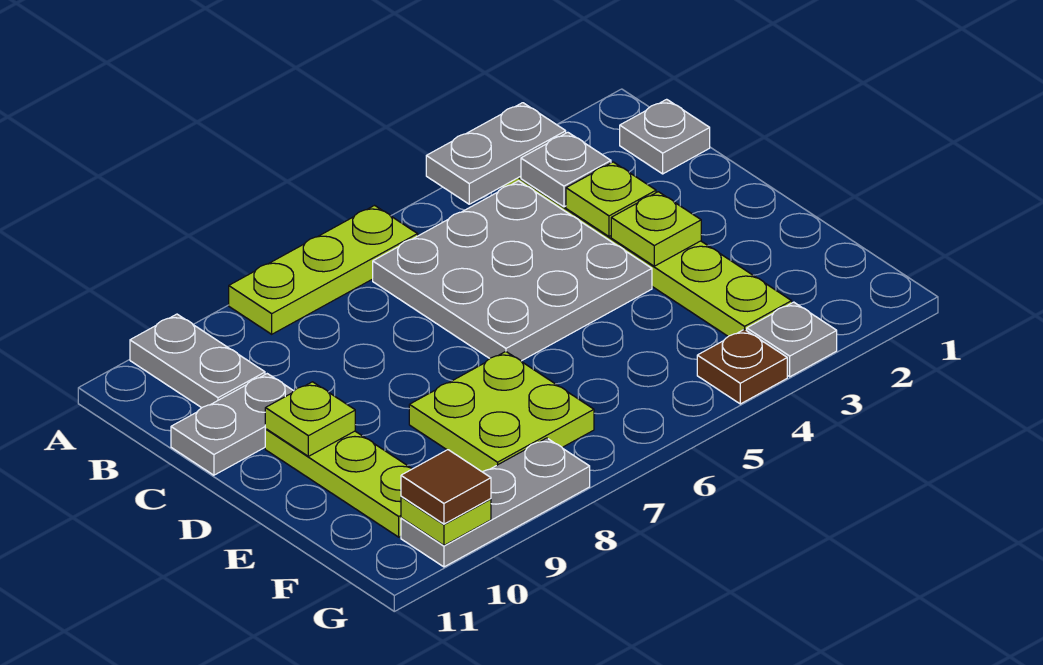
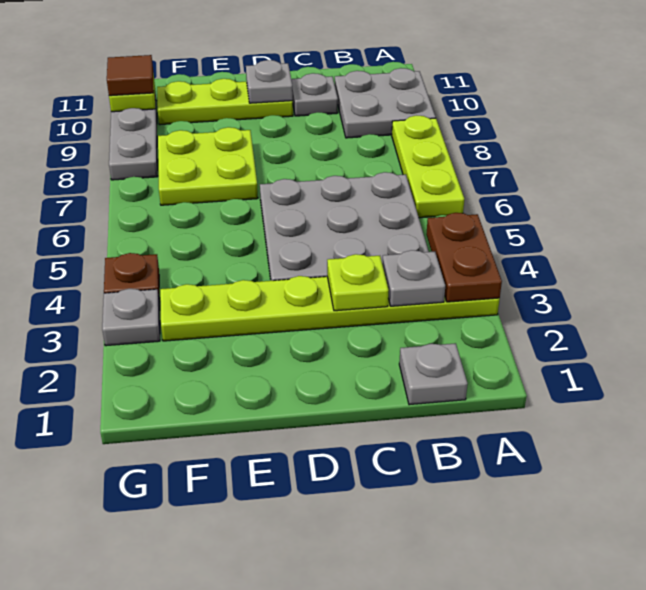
grey 1x2 plate [426,103,566,204] -> brown 1x2 plate [426,213,502,302]
grey 1x2 plate [130,314,265,408] -> grey 2x2 plate [335,68,436,138]
grey 1x2 plate [171,374,293,475] -> grey 1x1 plate [291,73,338,116]
lime 1x1 plate [611,192,701,266] -> none
lime 1x1 plate [265,382,355,456] -> grey 1x1 plate [246,60,293,103]

